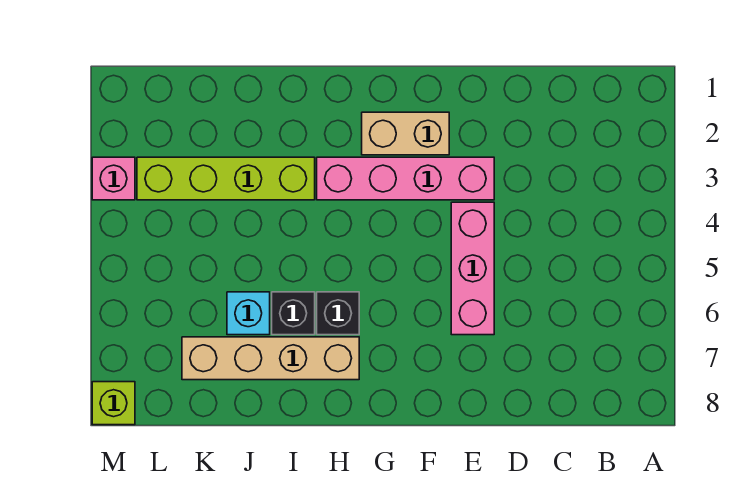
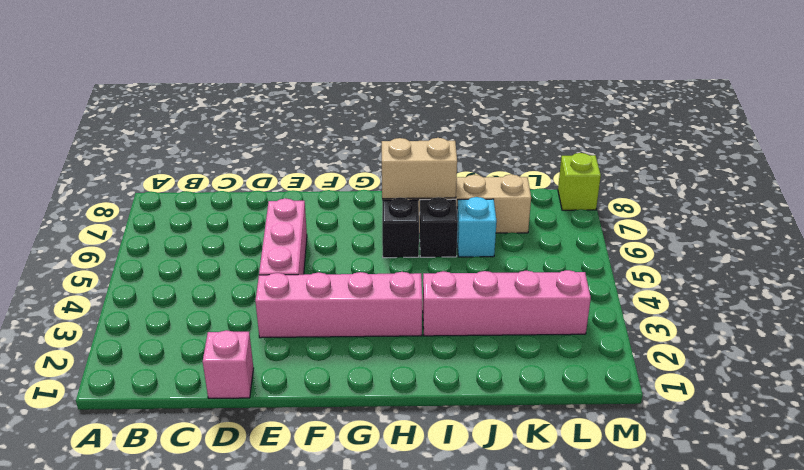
tan 1x2 brick [362,112,449,155] -> tan 1x2 brick moved to [382,138,457,199]
lime 1x4 brick [137,157,315,200] -> pink 1x4 brick [423,270,591,336]
pink 1x1 brick [92,157,135,200] -> pink 1x1 brick moved to [203,330,254,398]

